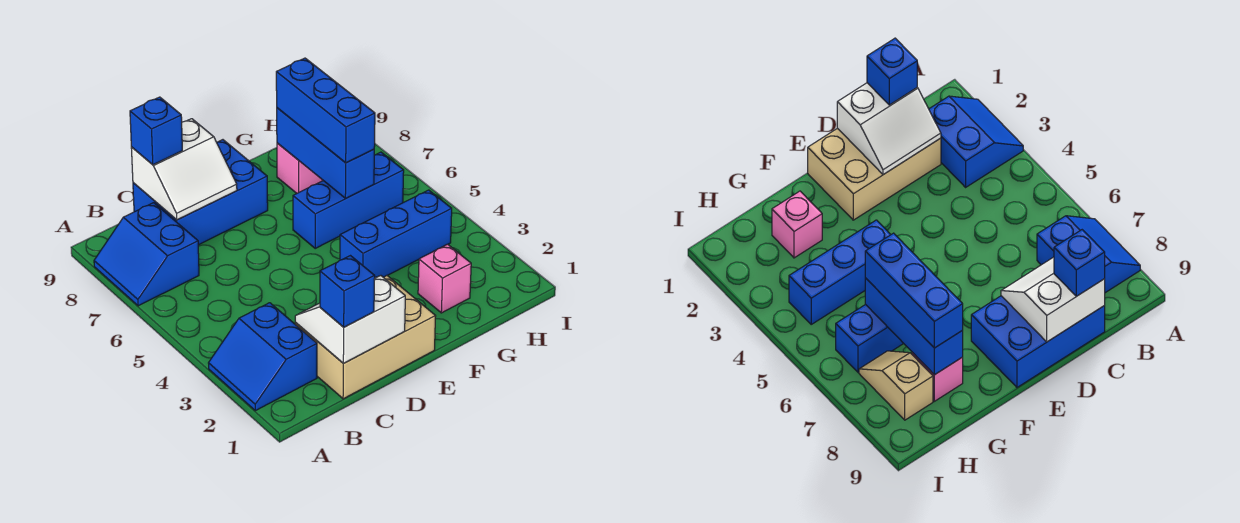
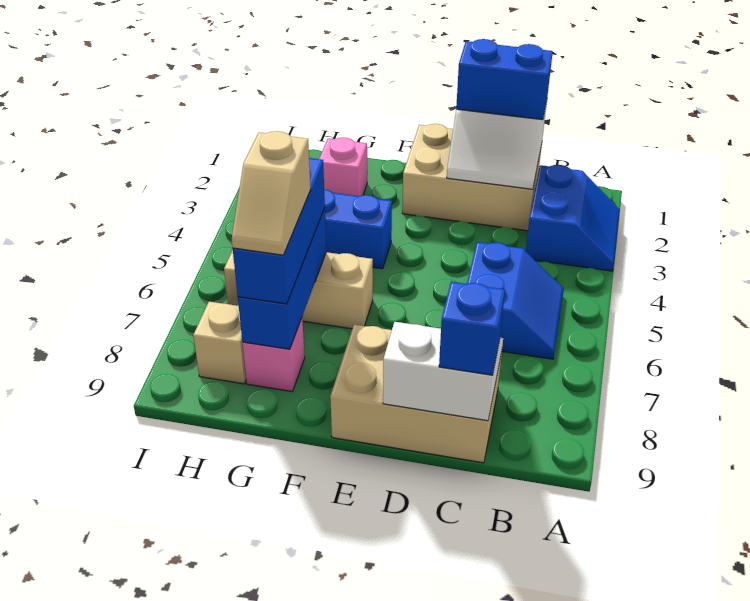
blue 2x2 slope [94,203,199,306] -> blue 2x2 slope moved to [467,242,564,359]
blue 1x1 brick [320,256,375,327] -> blue 1x2 brick [456,39,553,120]
blue 2x3 brick [133,140,268,245] -> tan 2x3 brick [330,324,502,463]
blue 1x3 brick [293,152,404,248] -> tan 1x3 brick [224,250,373,329]
none -> tan 1x2 slope [232,131,311,255]

